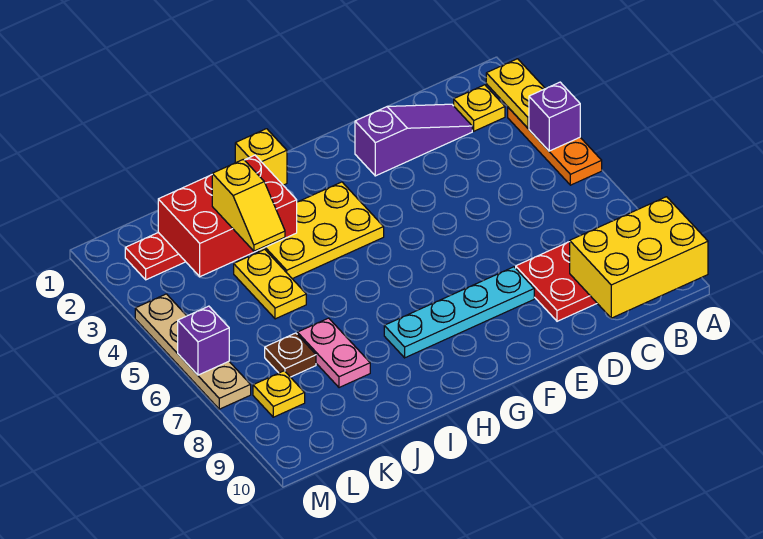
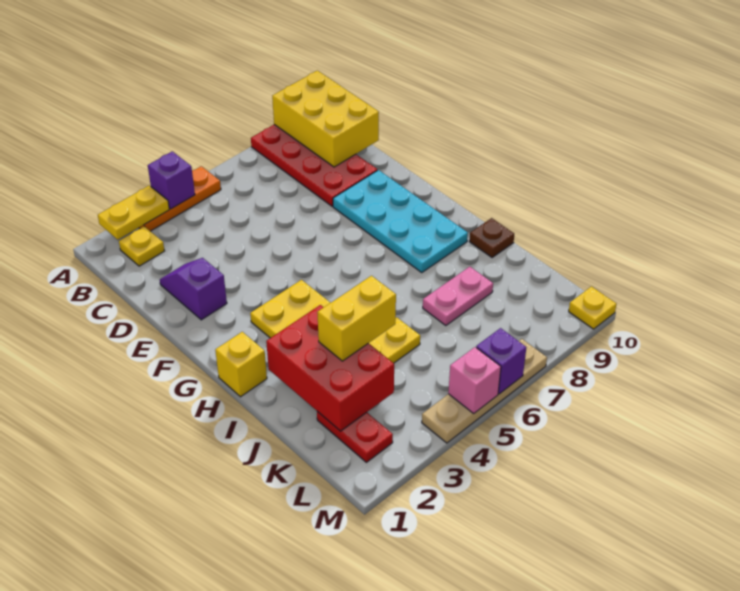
purple 1x3 slope [355,104,472,176] -> purple 1x2 slope [160,258,227,320]
cyan 1x4 plate [384,267,534,358] -> cyan 2x4 plate [333,170,468,272]
yellow 1x2 slope [212,159,285,251] -> yellow 1x2 brick [317,276,396,361]
brown 1x1 plate [265,333,316,377] -> brown 1x1 plate moved to [469,218,514,258]
yellow 1x1 plate [253,371,305,417] -> yellow 1x1 plate moved to [569,286,616,329]
none -> pink 1x1 brick [448,347,501,413]

